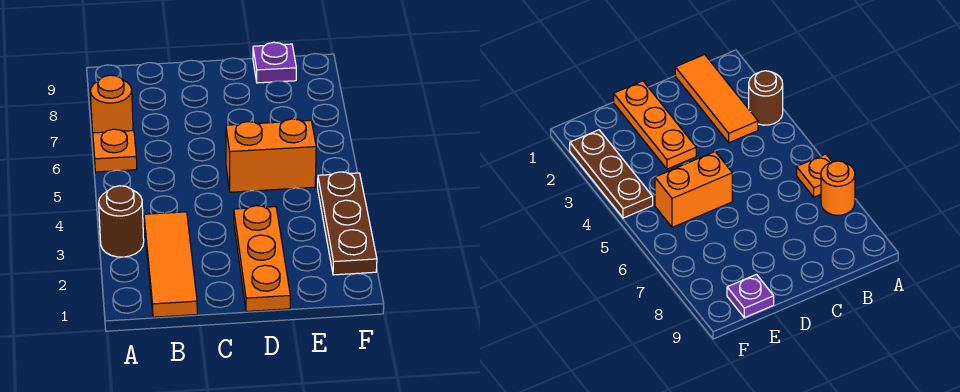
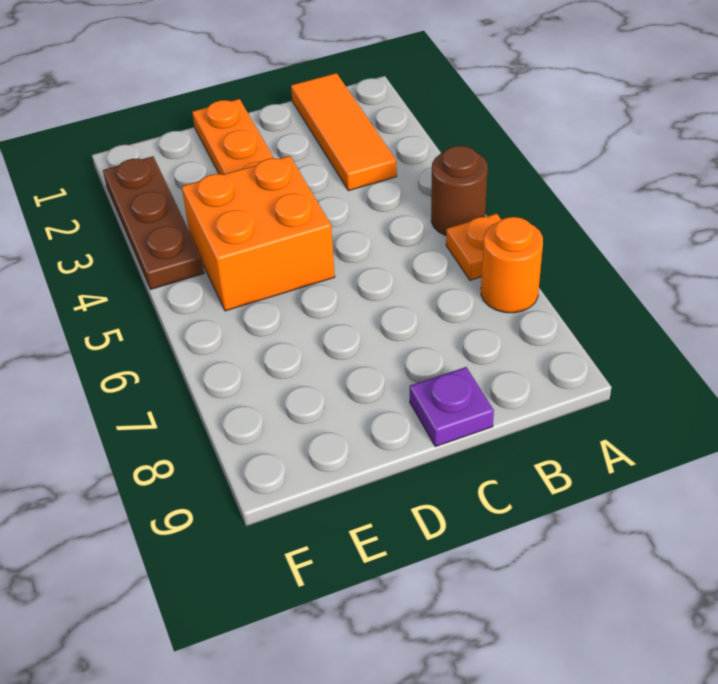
brown 1x1 round brick [99,186,144,257] -> brown 1x1 round brick moved to [431,146,488,235]
orange 1x2 brick [226,119,316,192] -> orange 2x2 brick [181,156,335,311]
purple 1x1 plate [253,42,296,83] -> purple 1x1 plate moved to [410,367,494,447]

